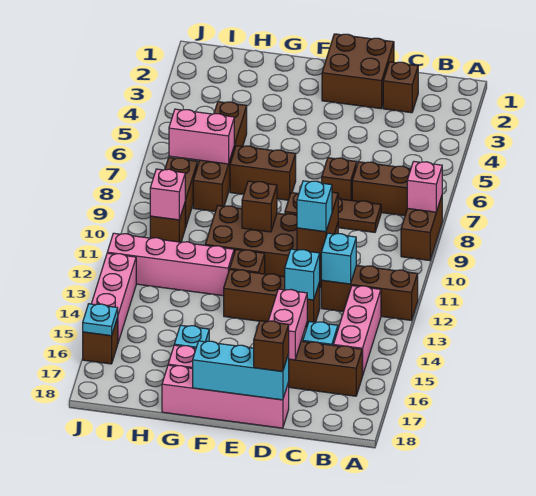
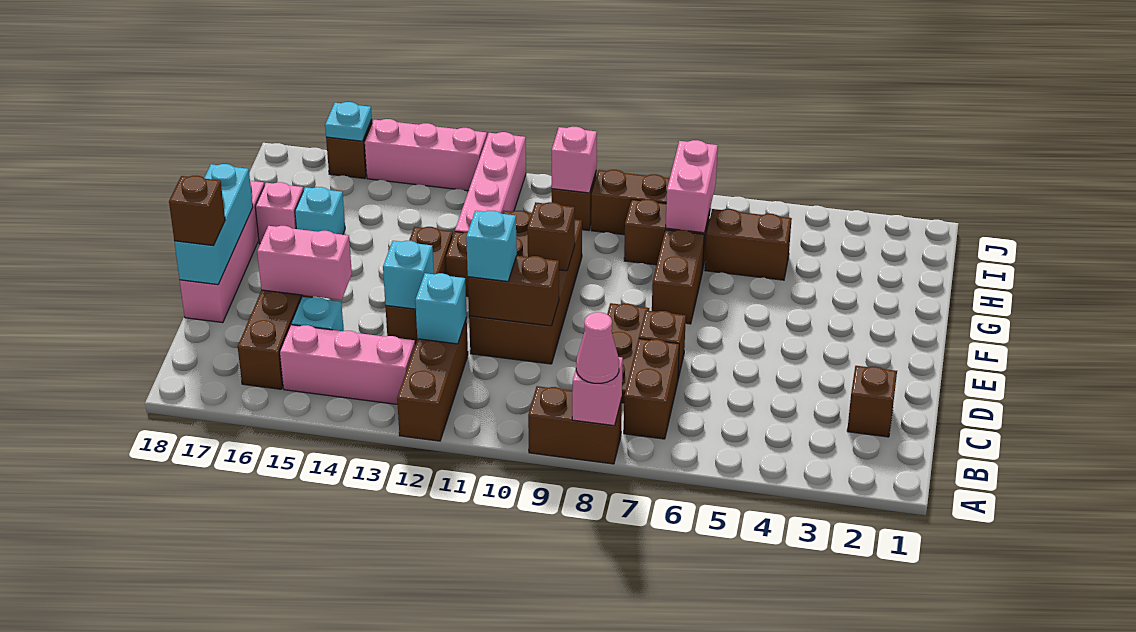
none -> pink 1x1 cone [576,312,619,383]
brown 2x2 brick [322,34,394,109] -> none

